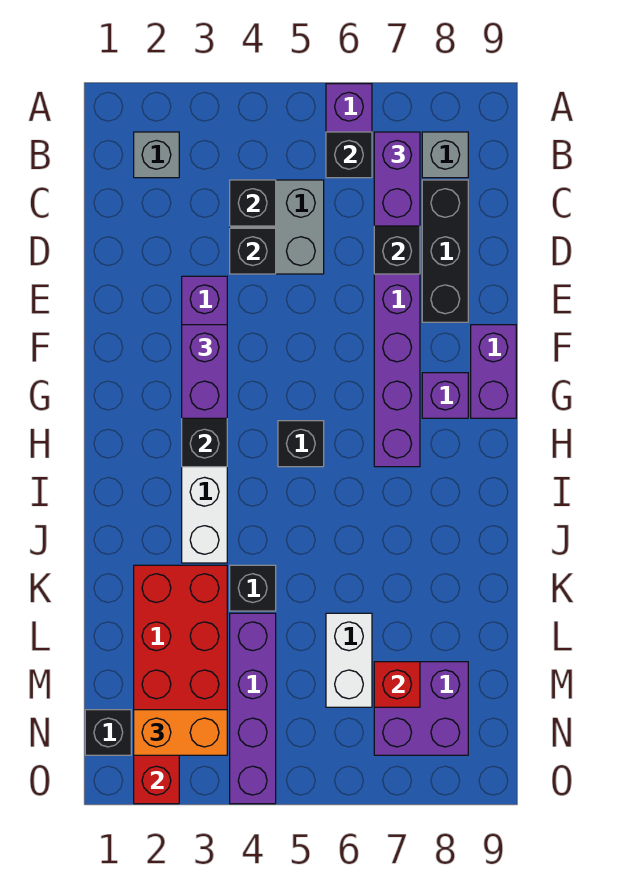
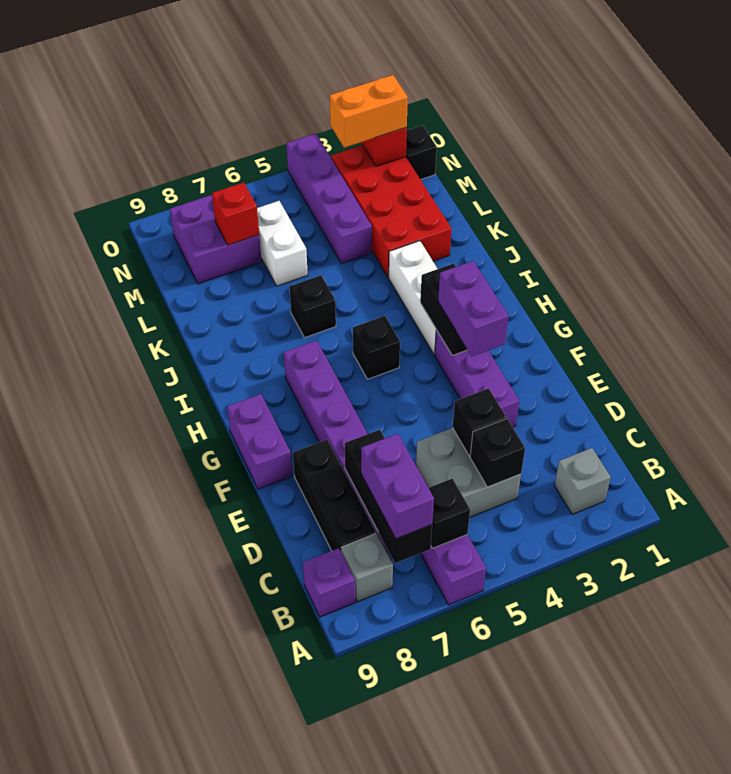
purple 1x1 brick [422,373,468,418] -> purple 1x1 brick moved to [303,548,355,617]
black 1x1 brick [230,565,276,611] -> black 1x1 brick moved to [289,275,336,338]

